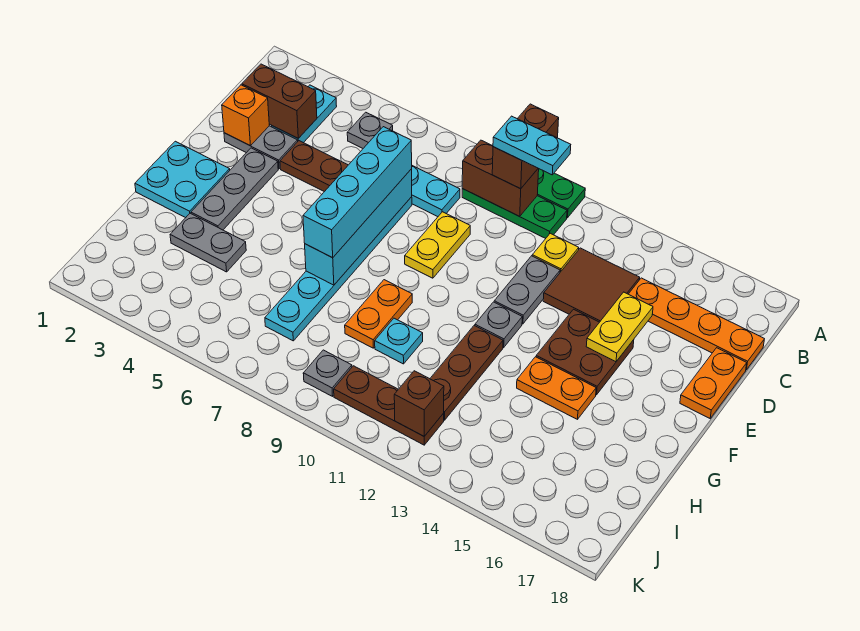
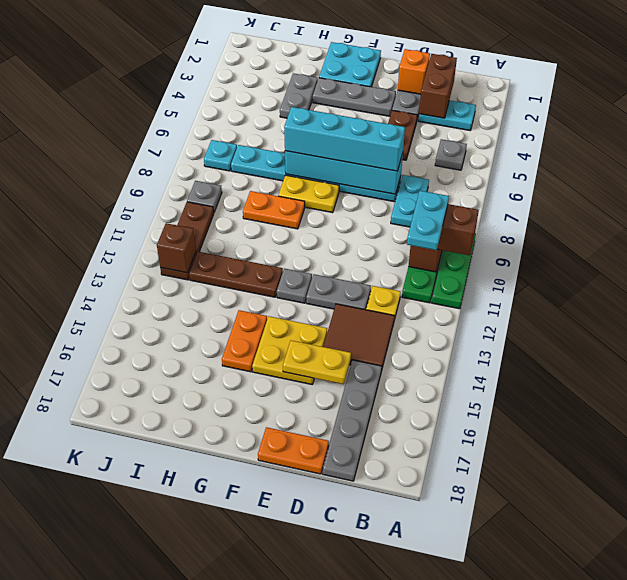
orange 1x4 plate [629,278,764,370] -> grey 1x4 plate [323,360,382,481]
yellow 1x2 plate [405,212,470,278] -> yellow 1x2 plate moved to [278,175,339,213]
brown 2x2 plate [536,309,634,395] -> yellow 2x2 plate [252,316,327,384]
cyan 1x1 plate [375,318,423,364] -> cyan 1x1 plate moved to [204,140,237,171]

